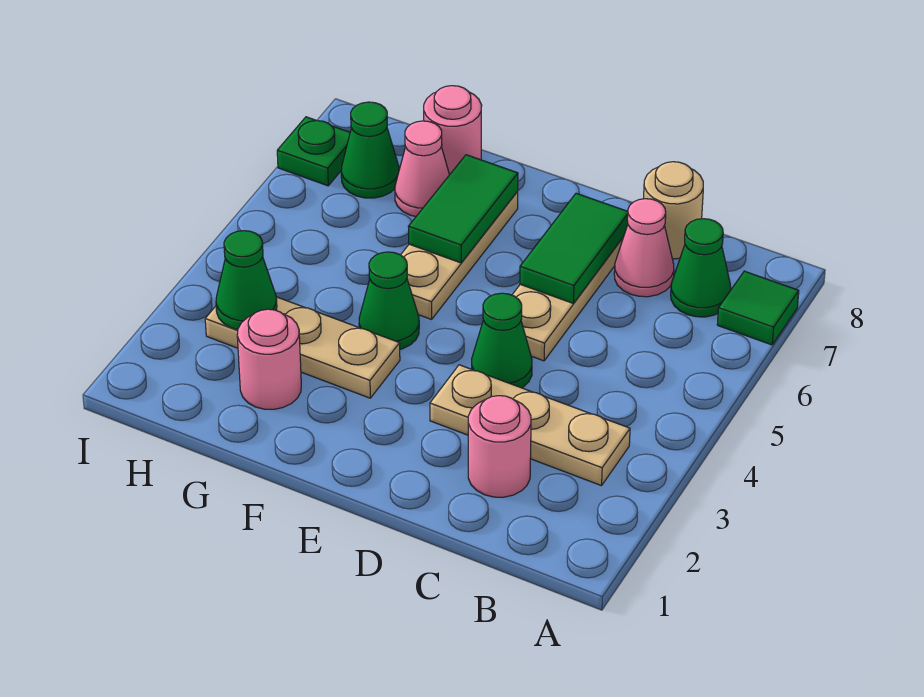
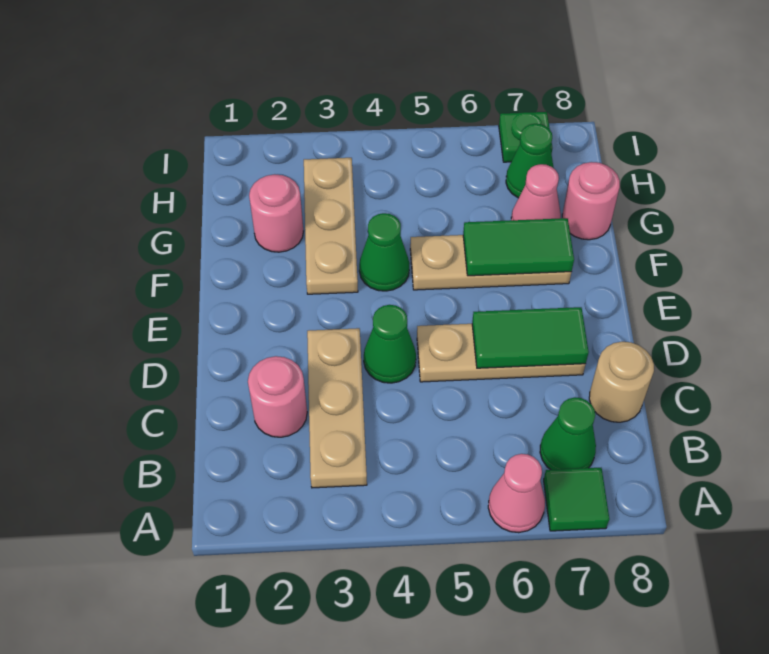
pink 1x1 cone [614,199,674,297] -> pink 1x1 cone moved to [488,454,545,533]
green 1x1 cone [216,231,277,329] -> none

